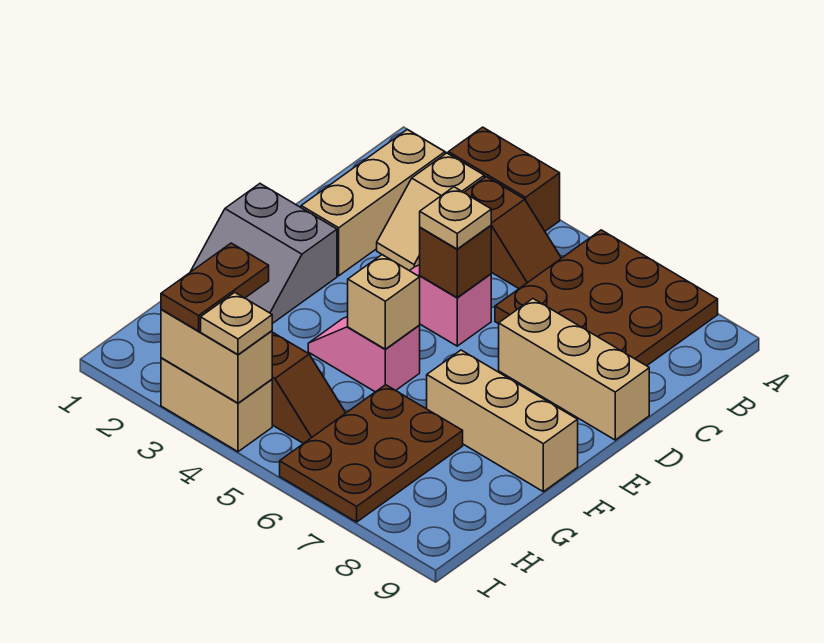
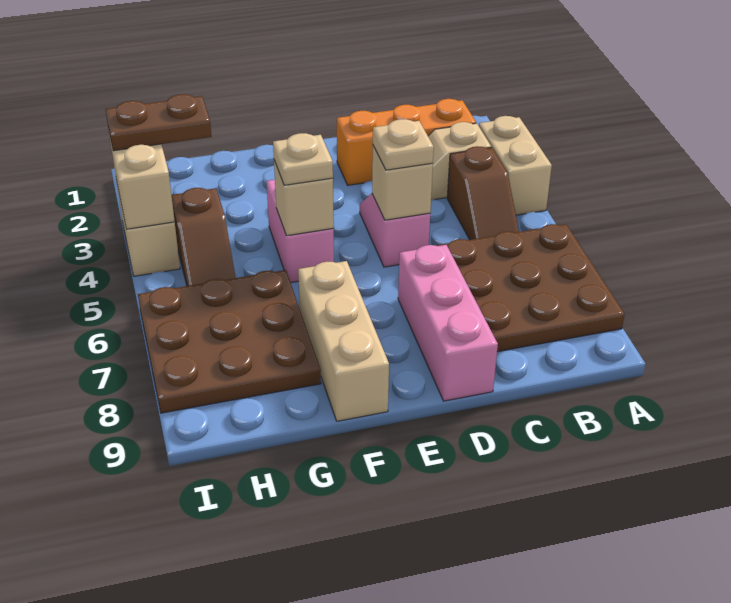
brown 1x2 brick [448,127,560,231] -> tan 1x2 brick [479,116,552,215]
tan 1x3 brick [301,129,445,276] -> orange 1x3 brick [337,99,476,185]
brown 1x1 brick [420,225,491,297] -> tan 1x1 brick [372,146,433,220]
tan 1x3 brick [499,299,649,440] -> pink 1x3 brick [398,245,498,401]
grey 2x2 slope [191,184,337,324] -> none
pink 1x2 slope [308,317,420,392] -> pink 1x2 brick [266,180,334,283]
brown 2x3 plate [280,385,463,522] -> brown 3x3 plate [138,270,321,413]
tan 1x1 plate [201,292,272,355] -> tan 1x1 plate moved to [273,133,333,185]

